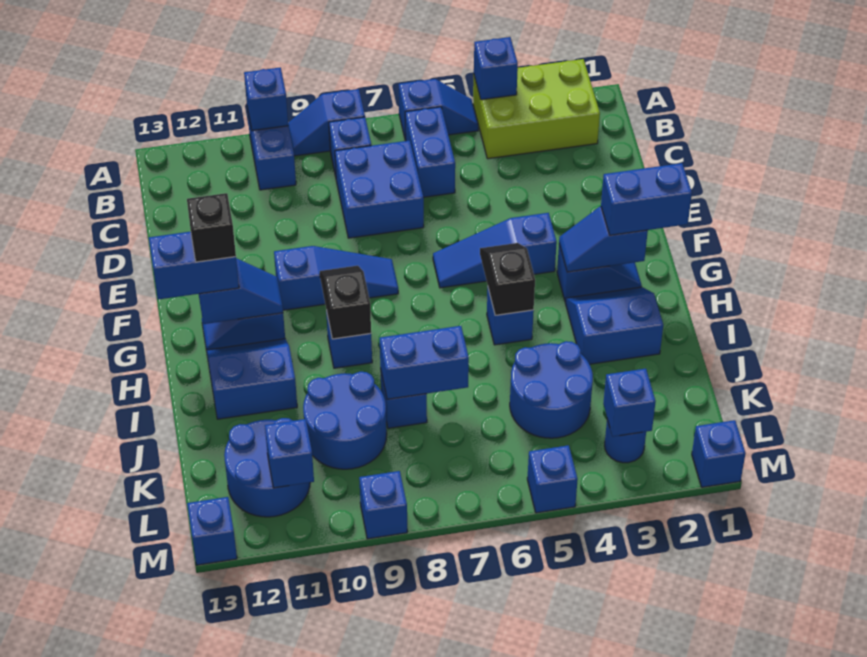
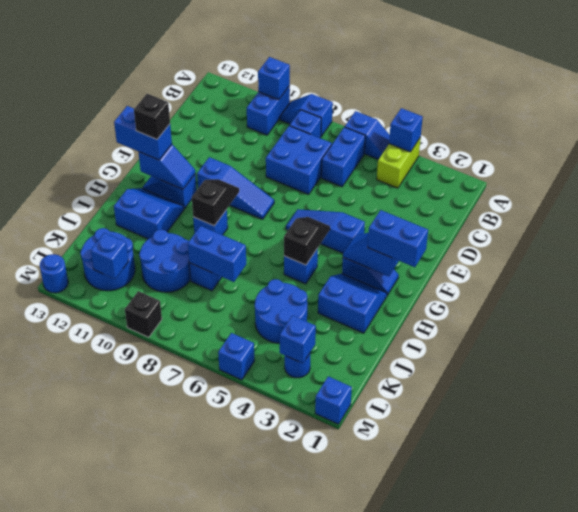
lime 2x3 brick [473,59,600,159] -> lime 1x2 brick [377,137,421,188]
blue 1x1 brick [359,471,407,539] -> black 1x1 brick [125,291,162,337]
blue 1x1 brick [187,497,237,565] -> blue 1x1 round brick [40,254,68,293]

